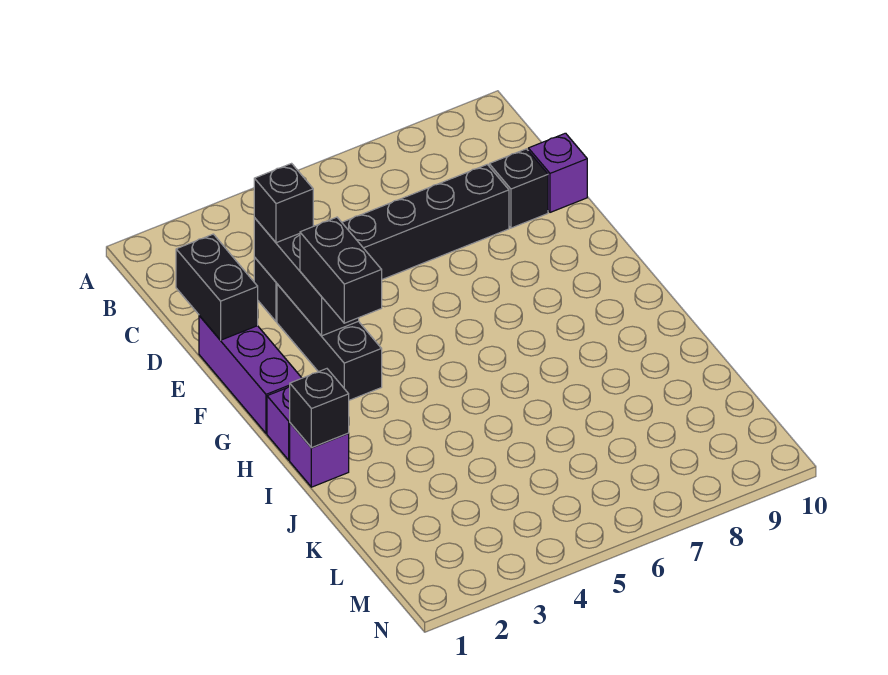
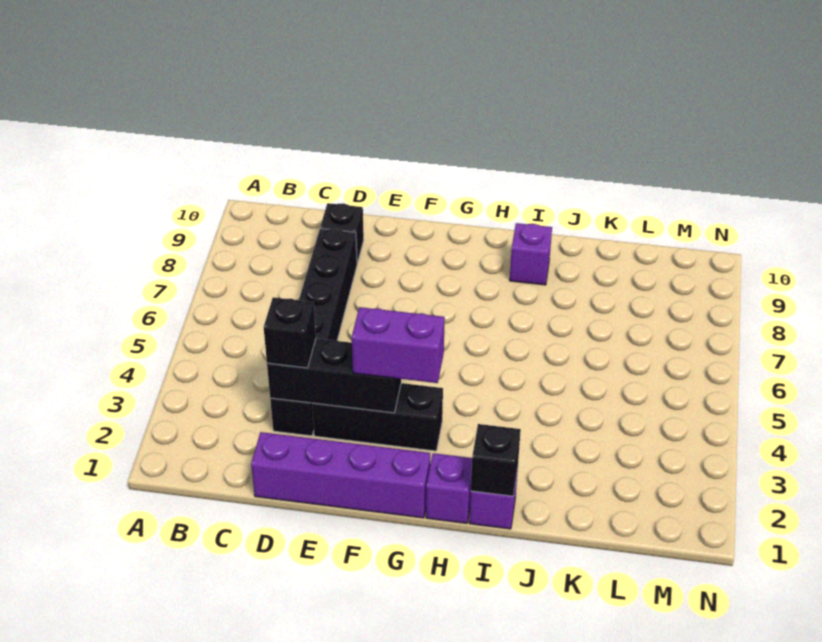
black 1x2 brick [176,234,258,340] -> none
purple 1x1 brick [528,133,587,212] -> purple 1x1 brick moved to [510,223,552,285]
purple 1x3 brick [199,316,301,433] -> purple 1x4 brick [251,432,430,518]
black 1x2 brick [300,217,382,323] -> purple 1x2 brick [352,307,445,383]

